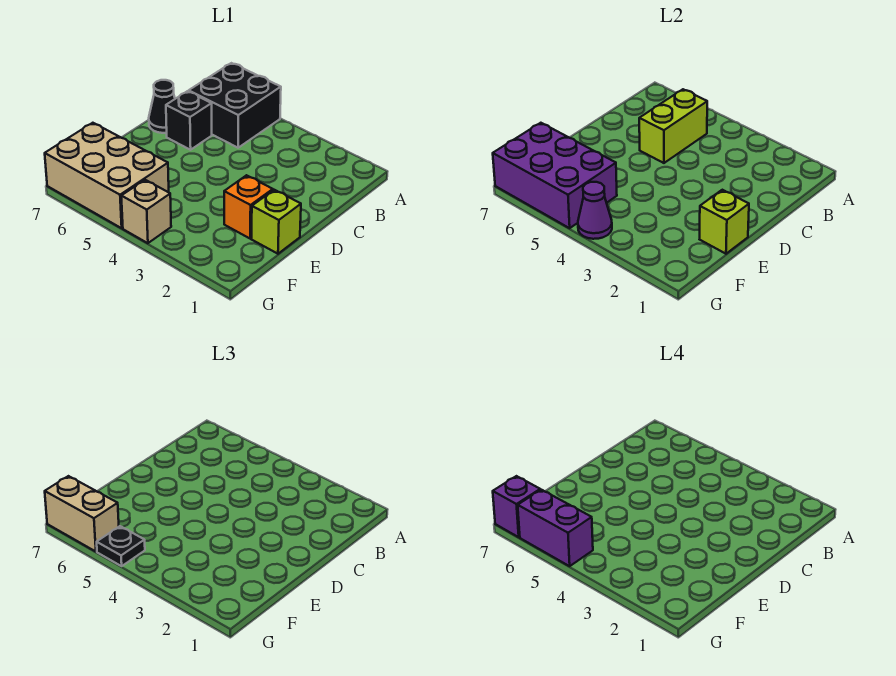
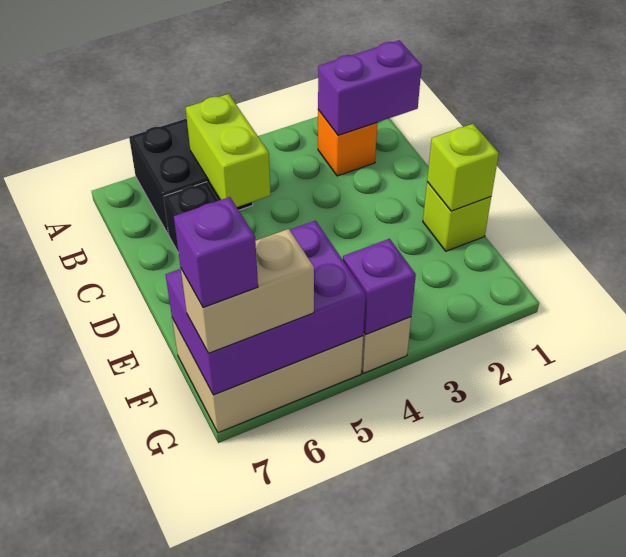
black 1x1 cone [149,80,175,133] -> none
orange 1x1 brick [224,175,273,238] -> orange 1x1 brick moved to [318,110,377,176]
purple 1x1 cone [578,182,612,239] -> purple 1x1 brick [343,239,416,334]
black 1x1 plate [97,526,145,566] -> none
purple 1x2 brick [518,490,593,566] -> purple 1x2 brick moved to [318,40,422,135]

